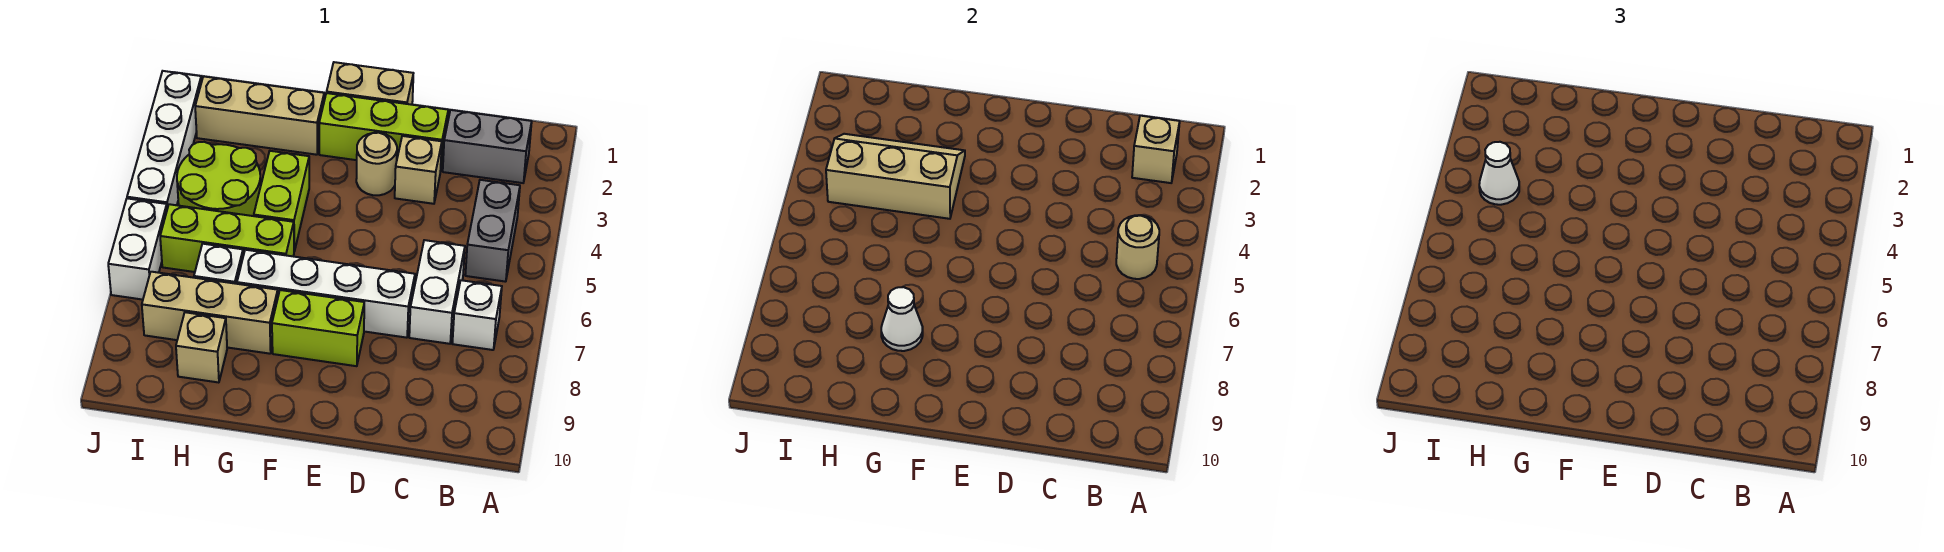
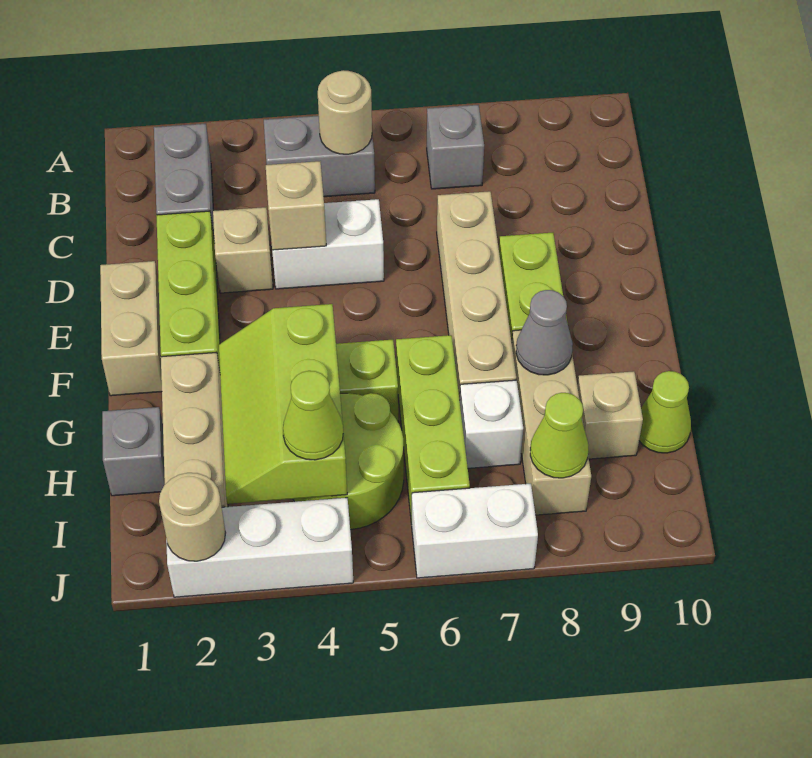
tan 1x1 brick [1132,116,1180,183] -> tan 1x1 brick moved to [266,161,326,250]
white 1x1 brick [452,280,502,350] -> grey 1x1 brick [427,105,484,189]
white 1x2 brick [409,240,465,344] -> white 1x2 brick moved to [272,199,384,289]
white 1x4 brick [237,250,415,338] -> tan 1x4 brick [437,191,516,400]
tan 1x1 round brick [356,133,397,195] -> tan 1x1 round brick moved to [159,473,226,561]
tan 2x3 slope [826,134,965,219] -> lime 2x3 slope [219,304,347,504]
white 1x1 cone [881,287,923,351] -> grey 1x1 cone [516,290,573,375]
none -> grey 1x1 brick [102,407,165,496]
none -> lime 1x1 cone [639,371,691,453]
white 1x1 cone [1479,142,1519,205] -> lime 1x1 cone [283,371,343,460]
none -> lime 1x1 cone [530,393,588,478]
white 1x4 brick [127,71,202,209] -> white 1x3 brick [166,498,353,597]

